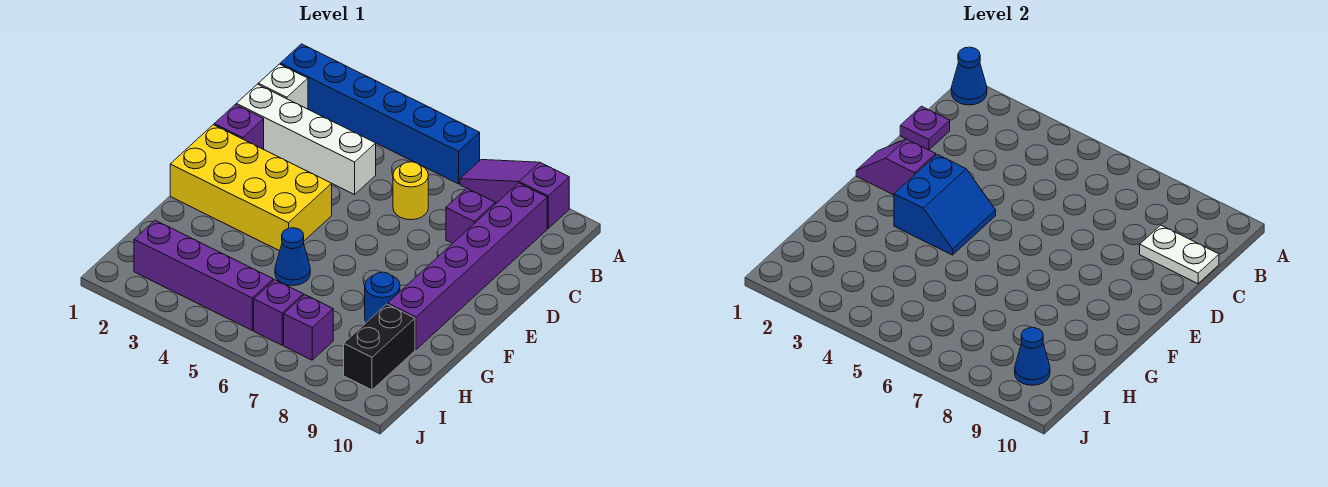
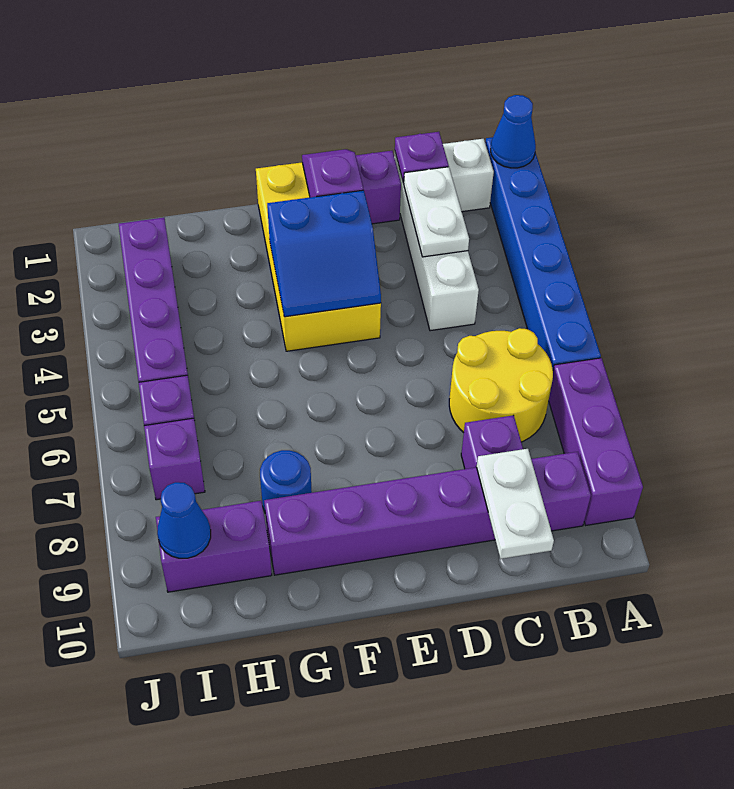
purple 1x3 slope [460,160,569,228] -> purple 1x3 brick [549,358,643,525]
none -> white 1x2 plate [404,167,469,257]
yellow 1x1 round brick [393,162,428,220] -> yellow 2x2 round brick [449,328,553,442]
blue 1x1 cone [275,228,310,286] -> none
black 1x2 brick [344,304,415,390] -> purple 1x2 brick [156,501,272,592]

